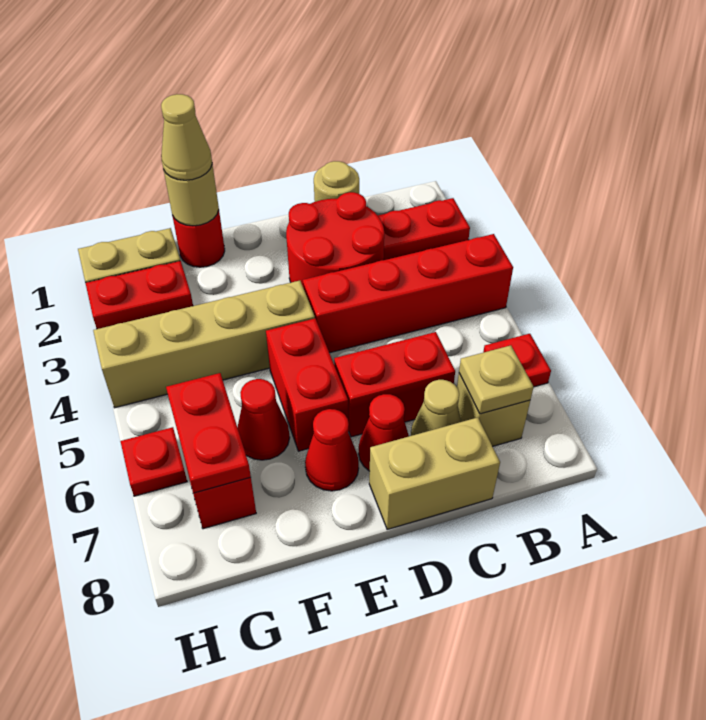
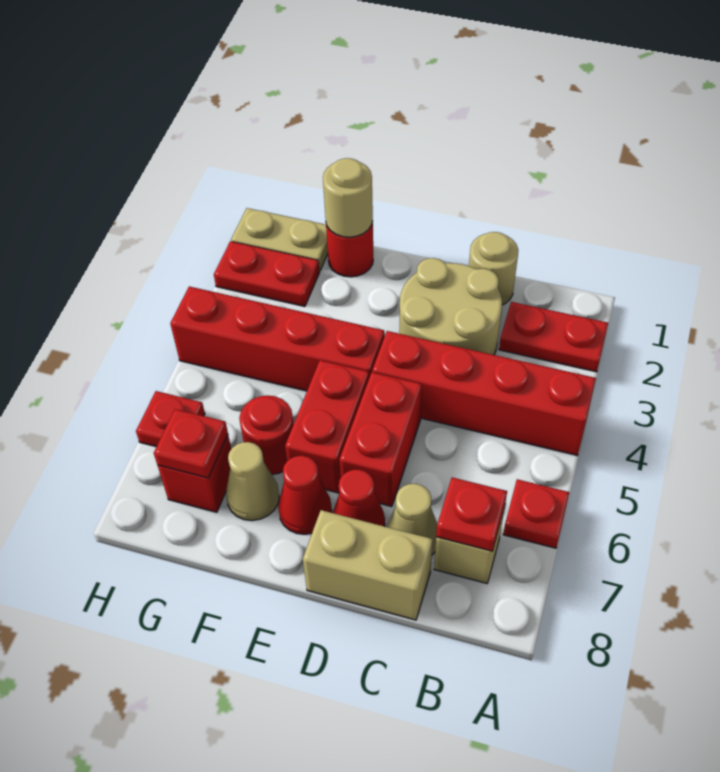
tan 1x1 plate [459,345,533,414] -> red 1x1 plate [436,477,507,551]
red 2x2 round brick [286,192,384,286] -> tan 2x2 round brick [399,258,502,355]
red 1x2 brick [334,332,455,437] -> red 1x2 brick turned to [339,372,422,507]
tan 1x4 brick [93,281,315,408] -> red 1x4 brick [170,287,384,391]
tan 1x1 cone [161,94,212,180] -> tan 1x1 cone moved to [226,442,279,521]
red 1x1 cone [237,379,290,460] -> red 1x1 round brick [239,395,294,474]
red 1x2 plate [166,373,251,493] -> red 1x1 plate [154,409,228,478]

